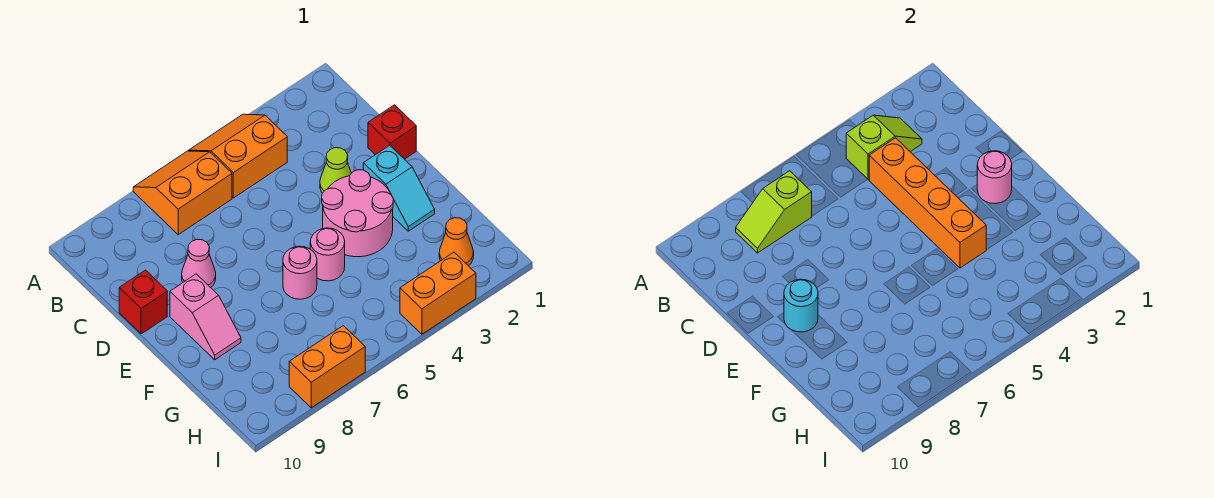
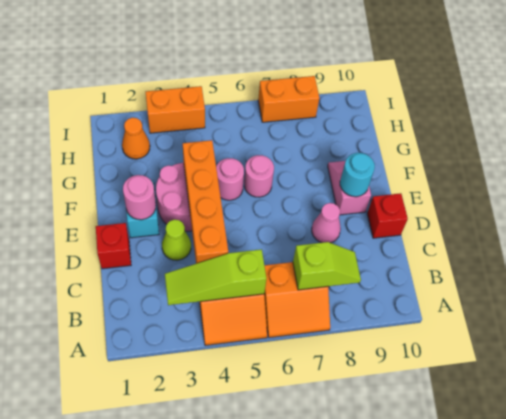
lime 1x2 slope [846,115,922,180] -> lime 1x3 slope [165,249,267,305]

